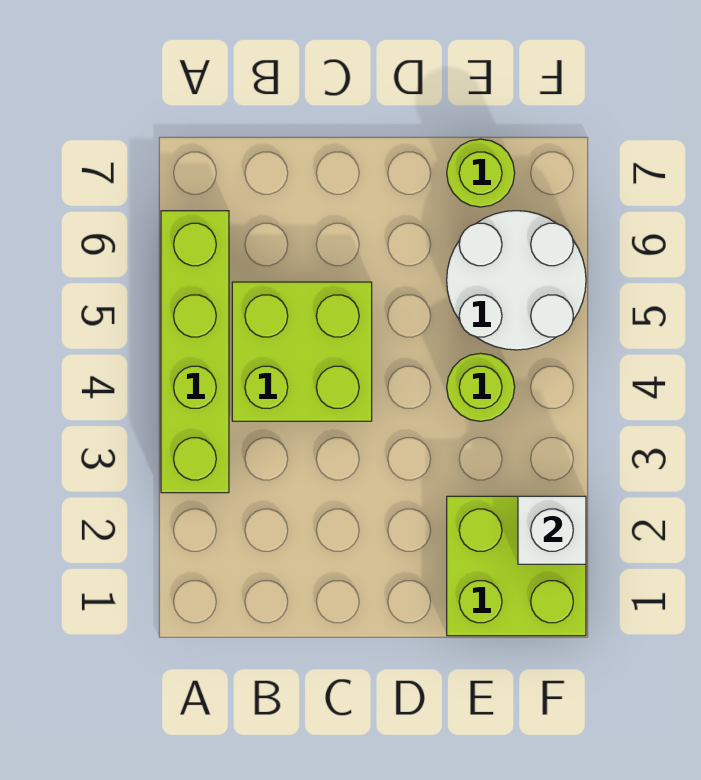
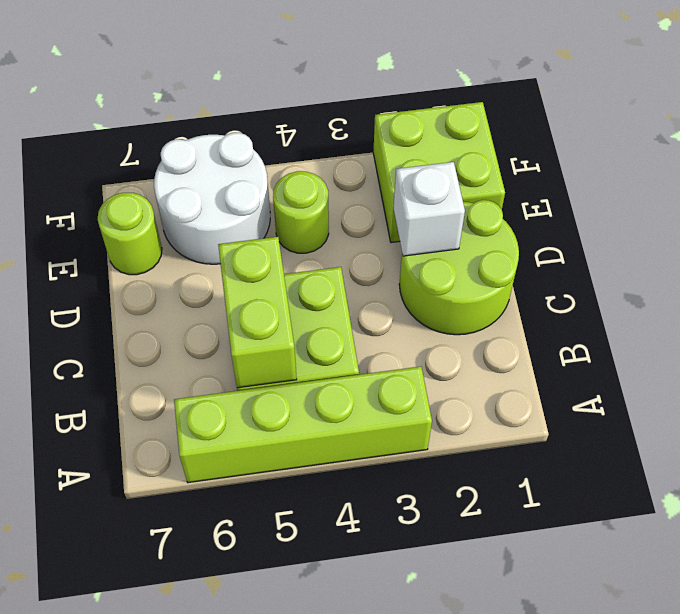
none -> lime 1x2 brick [218,237,297,388]
none -> lime 2x2 round brick [399,200,519,335]
white 1x1 brick [518,496,586,564] -> white 1x1 brick moved to [394,162,465,256]

